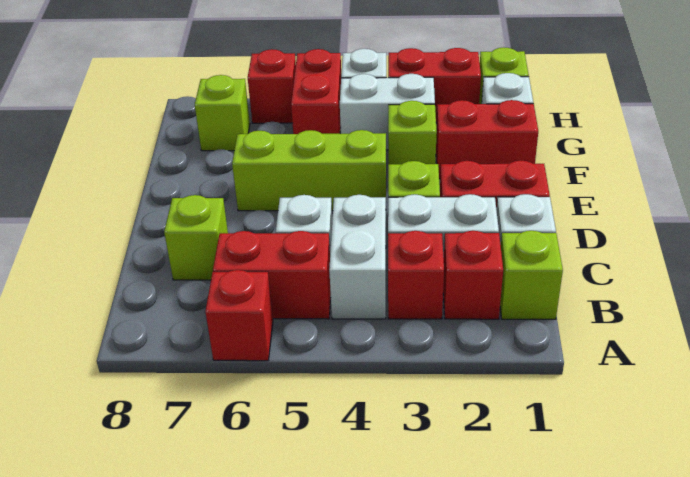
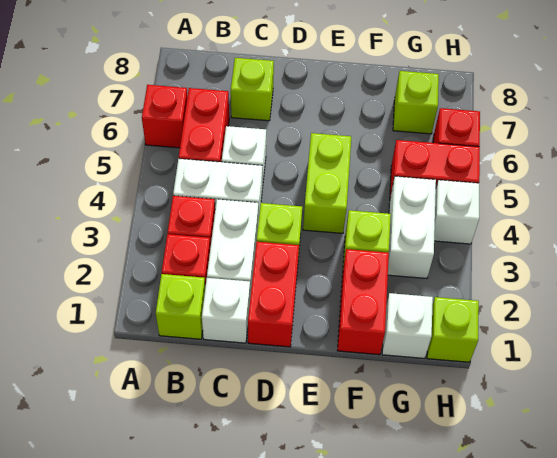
lime 1x3 brick [232,130,386,211] -> lime 1x2 brick [303,133,351,233]
red 1x2 brick [388,48,481,122] -> none

